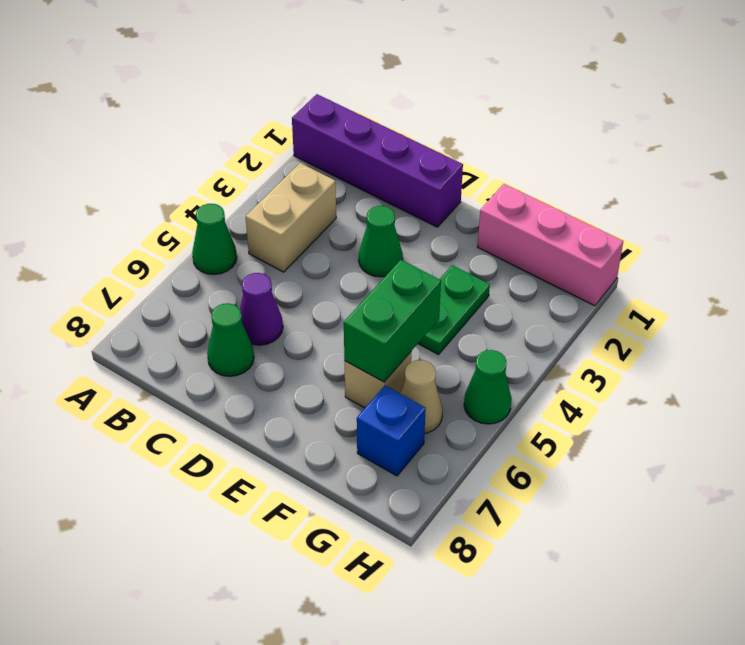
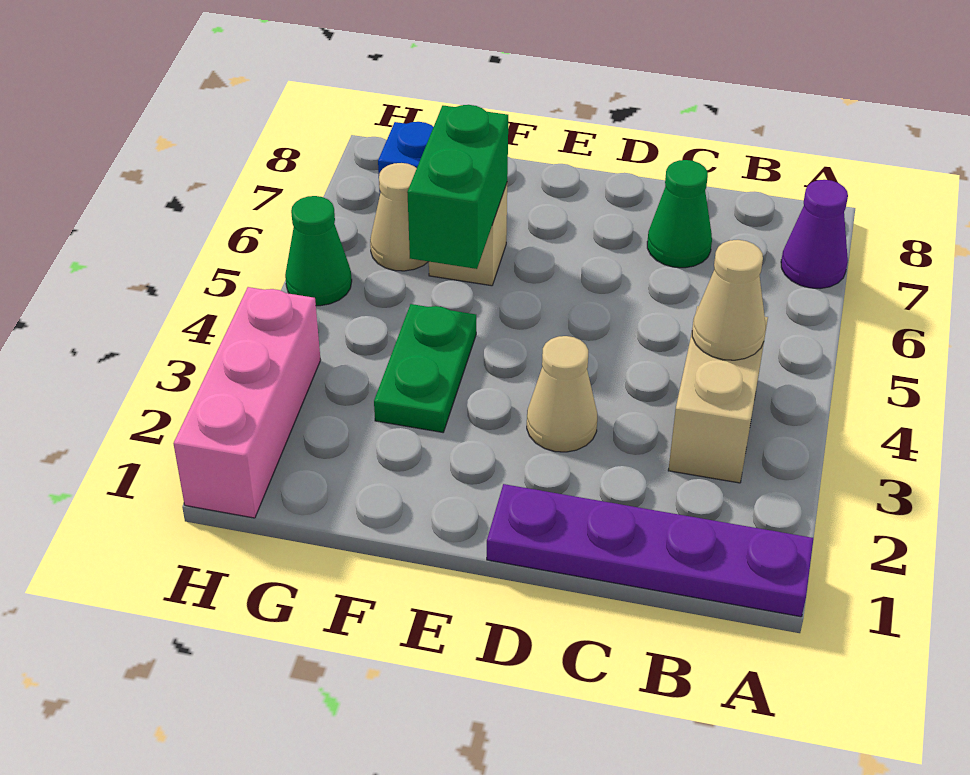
purple 1x4 brick [292,94,463,227] -> purple 1x4 plate [487,484,813,617]
green 1x1 cone [192,204,237,275] -> none
none -> tan 1x1 cone [692,240,766,360]
purple 1x1 cone [240,273,283,345] -> purple 1x1 cone moved to [781,180,848,289]
green 1x1 cone [359,206,403,277] -> tan 1x1 cone [527,336,597,452]
pink 1x3 brick [478,184,623,306] -> pink 1x3 brick turned to [174,287,321,518]

